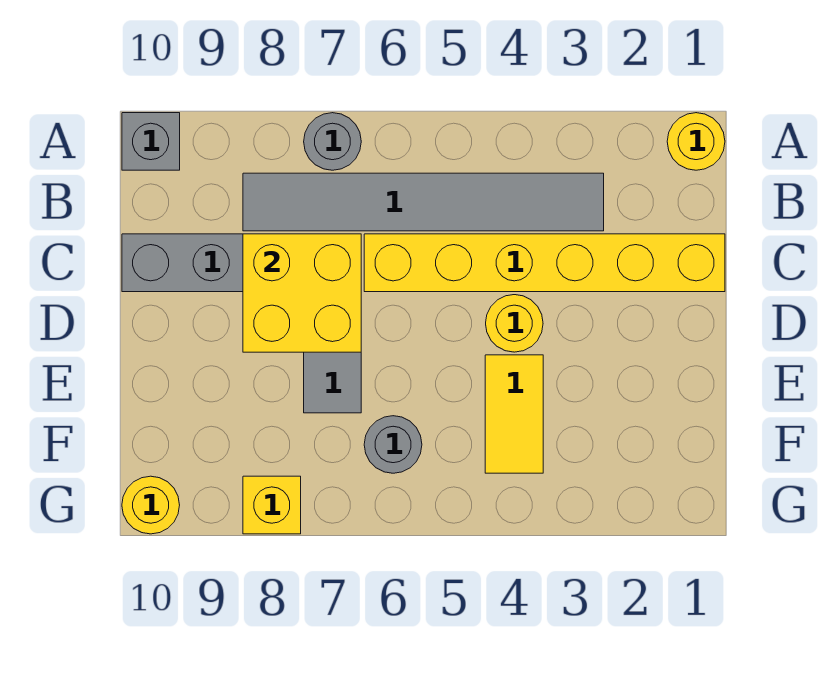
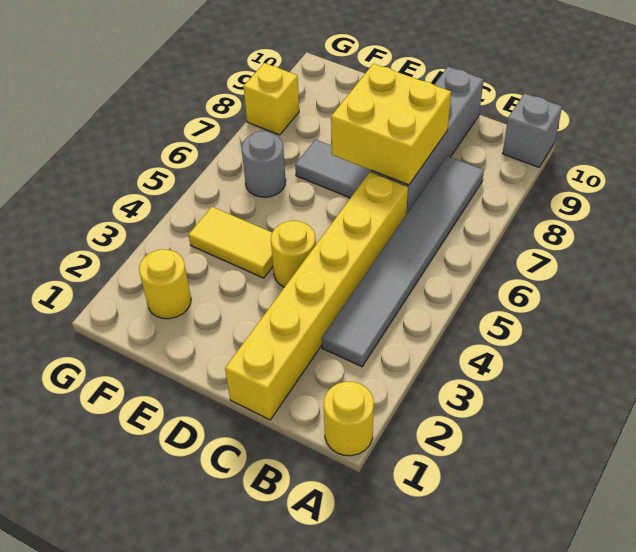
grey 1x1 round brick [304,113,361,170] -> none
yellow 1x1 round brick [122,476,180,534] -> yellow 1x1 round brick moved to [139,249,191,319]

